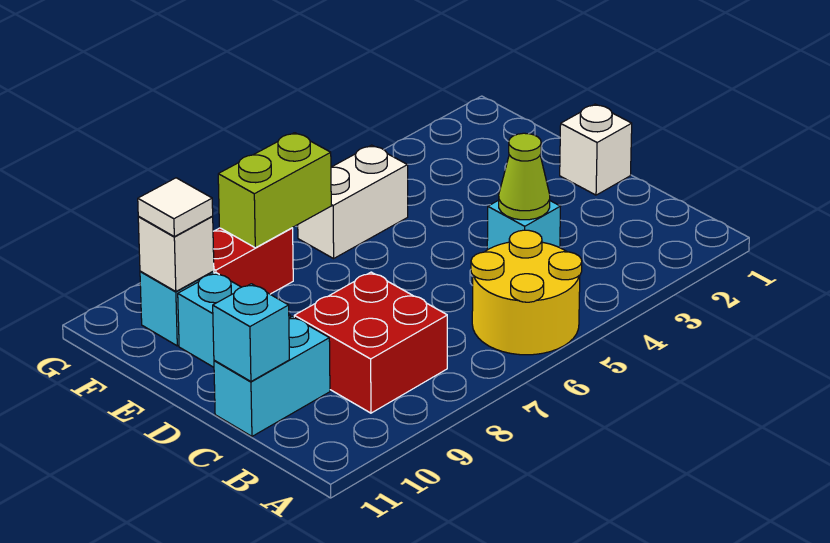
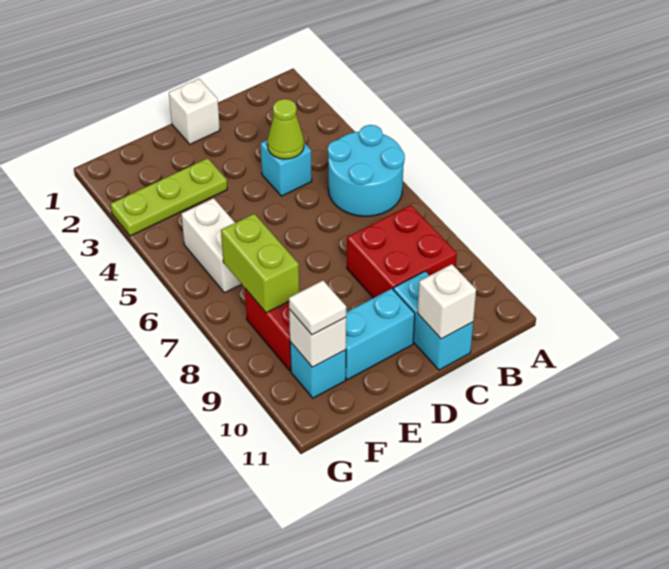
yellow 2x2 round brick [471,230,582,355] -> cyan 2x2 round brick [328,125,405,216]
cyan 1x1 brick [213,284,289,381] -> white 1x1 brick [418,264,476,339]
none -> lime 1x3 plate [111,158,227,236]

